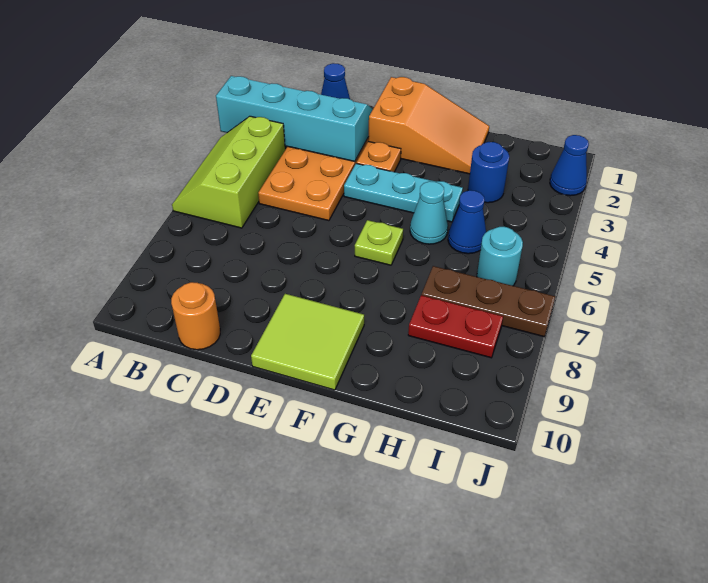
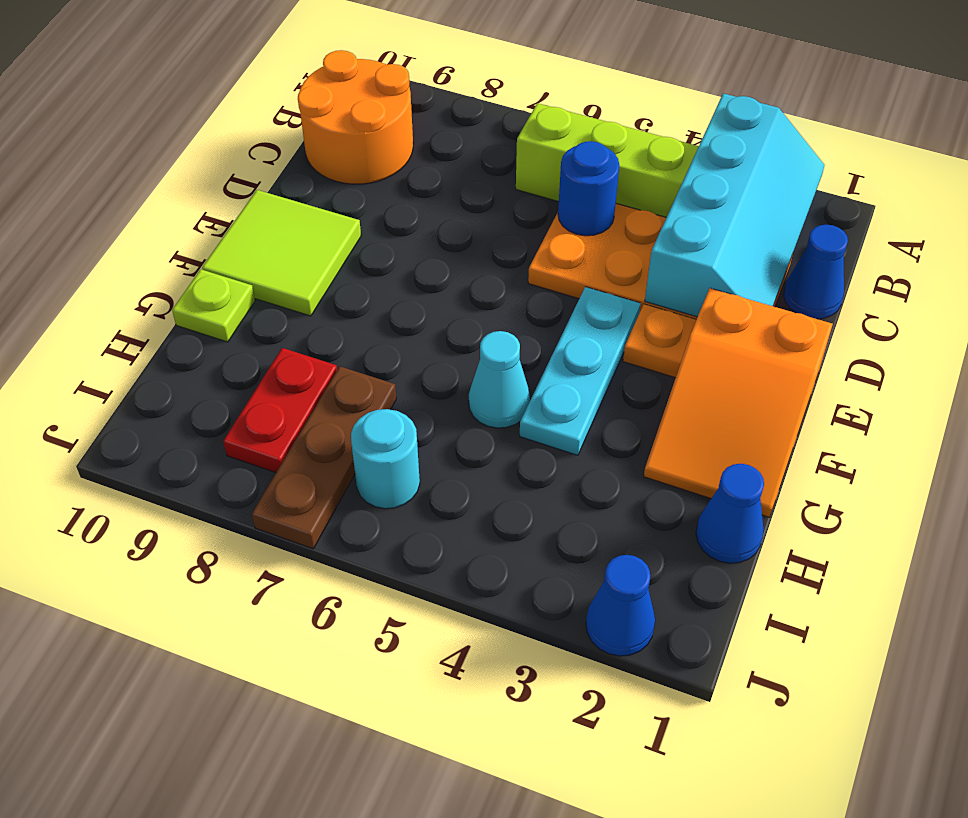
orange 1x1 round brick [171,282,220,350] -> orange 2x2 round brick [298,50,413,184]
lime 1x1 plate [355,220,403,265] -> lime 1x1 plate moved to [172,269,255,342]
blue 1x1 round brick [468,142,509,203] -> blue 1x1 round brick moved to [558,141,619,236]
blue 1x1 cone [448,190,486,254] -> blue 1x1 cone moved to [696,464,764,563]

